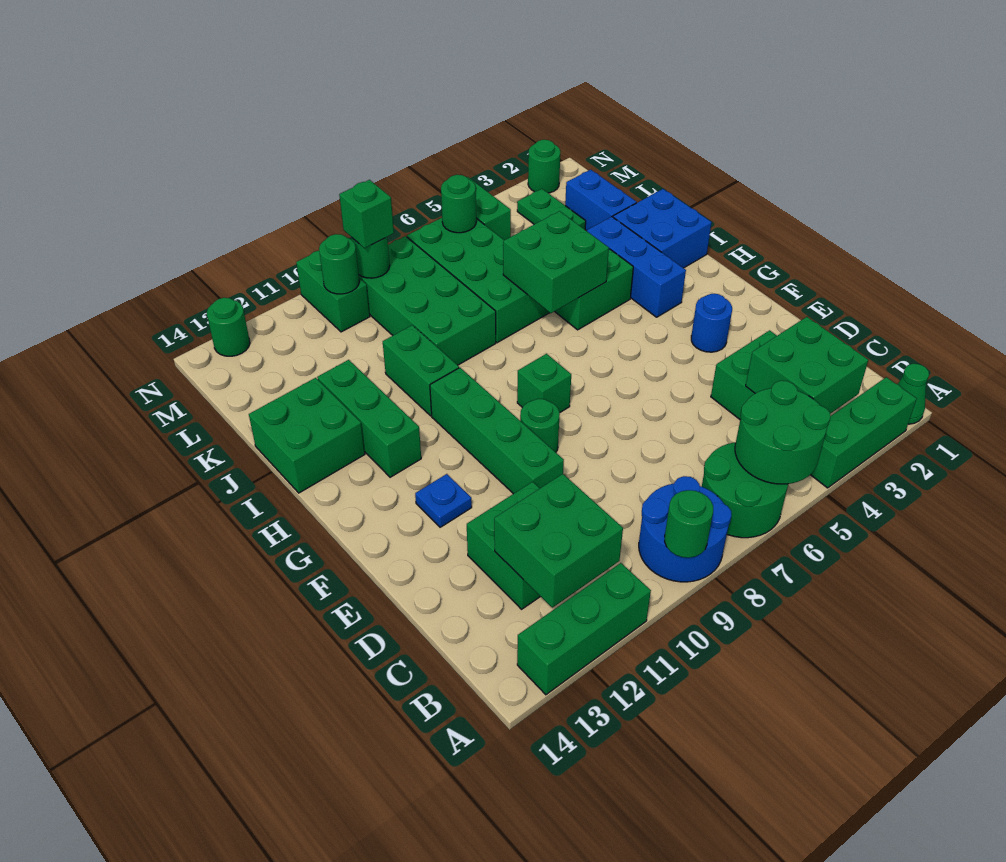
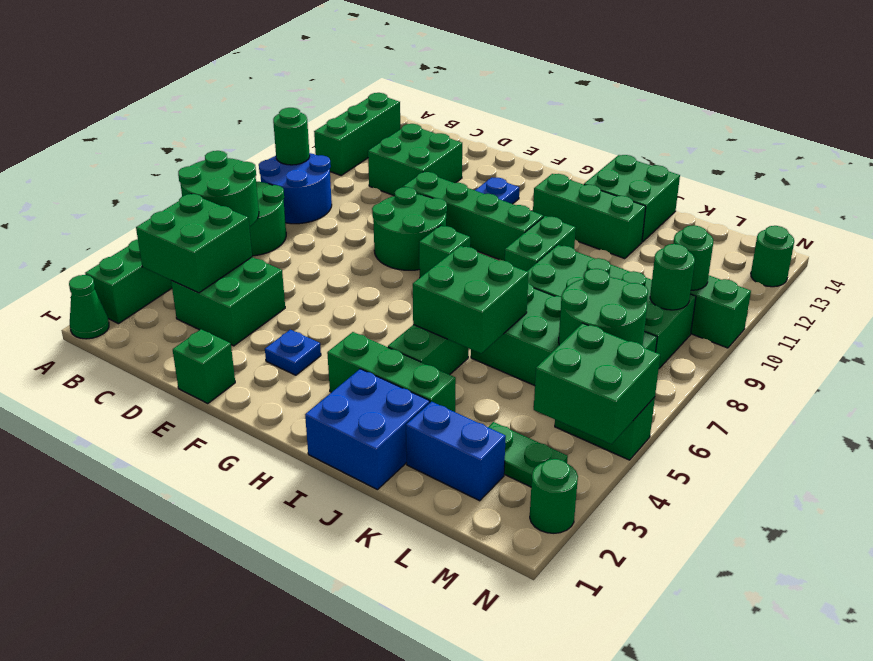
green 2x2 brick [494,474,623,608] -> green 2x2 brick moved to [534,323,660,444]
blue 1x1 round brick [691,294,732,352] -> blue 1x1 plate [265,330,321,375]
green 1x1 round brick [520,399,560,452] -> green 2x2 round brick [372,187,447,270]
blue 1x3 brick [587,217,686,317] -> green 1x3 brick [327,332,456,412]
green 1x2 brick [383,325,459,416] -> green 1x2 brick turned to [505,216,576,271]
green 1x1 round brick [441,175,476,233] -> green 2x2 round brick [559,269,648,346]
green 1x1 brick [339,180,394,248] -> green 1x1 brick moved to [173,329,235,404]

